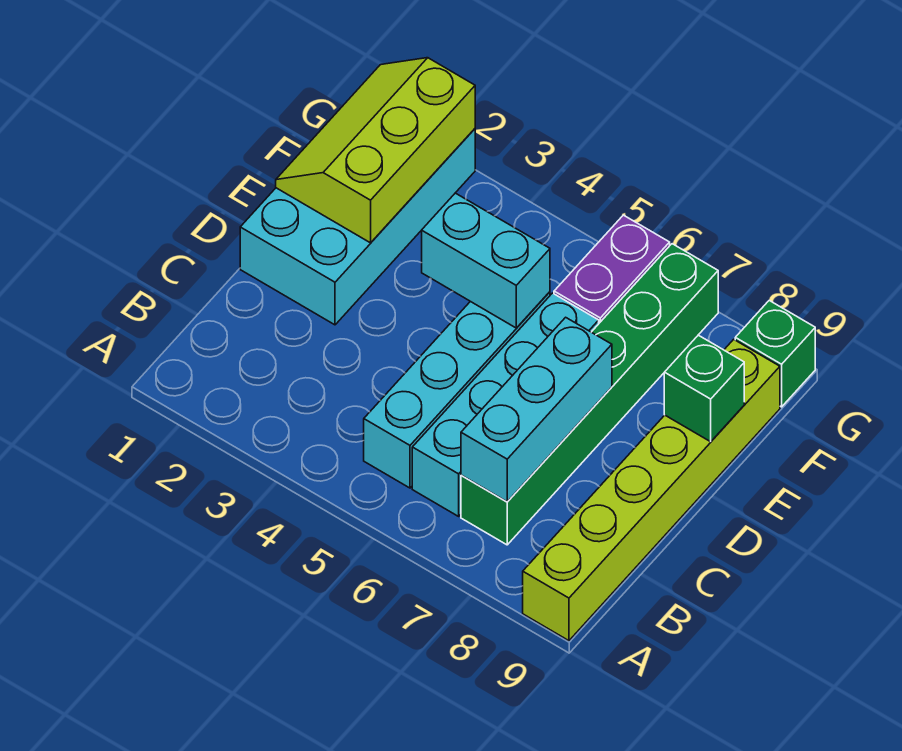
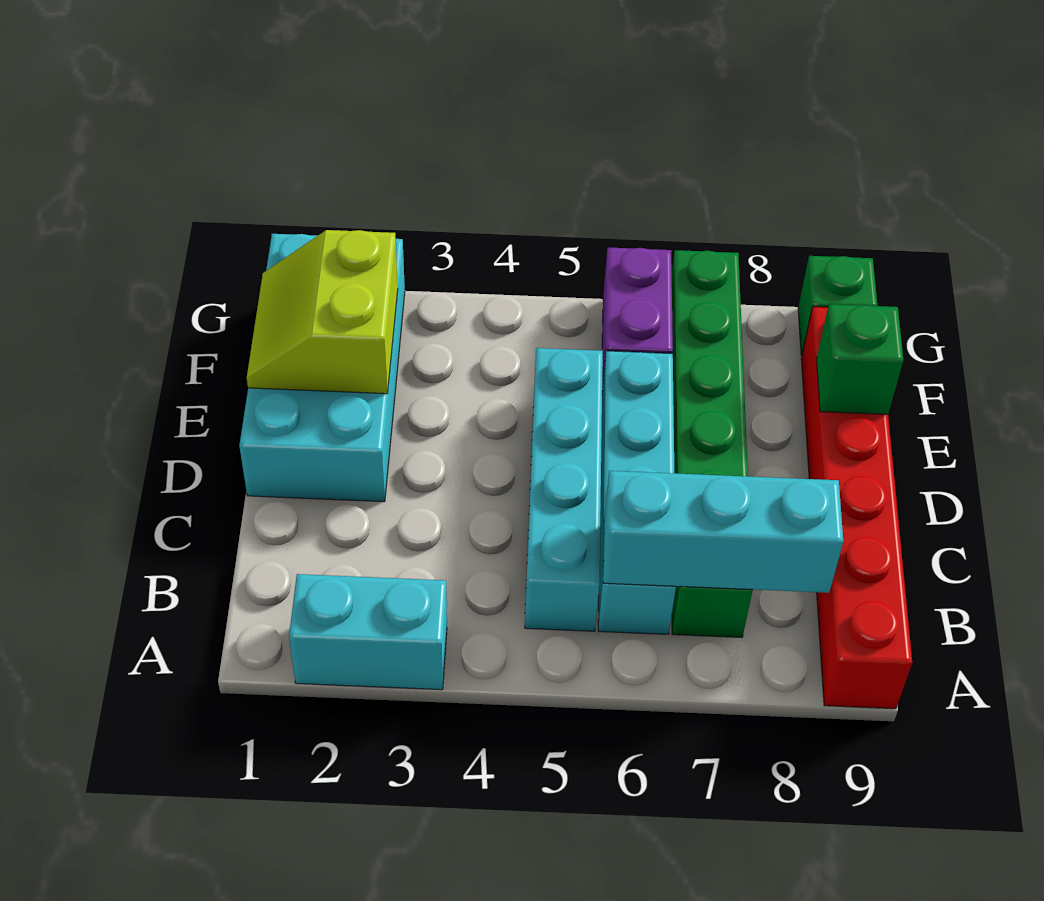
lime 1x6 brick [523,339,780,641] -> red 1x6 brick [801,307,912,709]
cyan 1x3 brick [461,317,612,502] -> cyan 1x3 brick turned to [603,471,843,593]
lime 2x3 slope [276,58,475,243] -> lime 2x2 slope [247,230,398,394]
cyan 1x2 brick [422,193,550,328] -> cyan 1x2 brick moved to [289,574,447,690]

